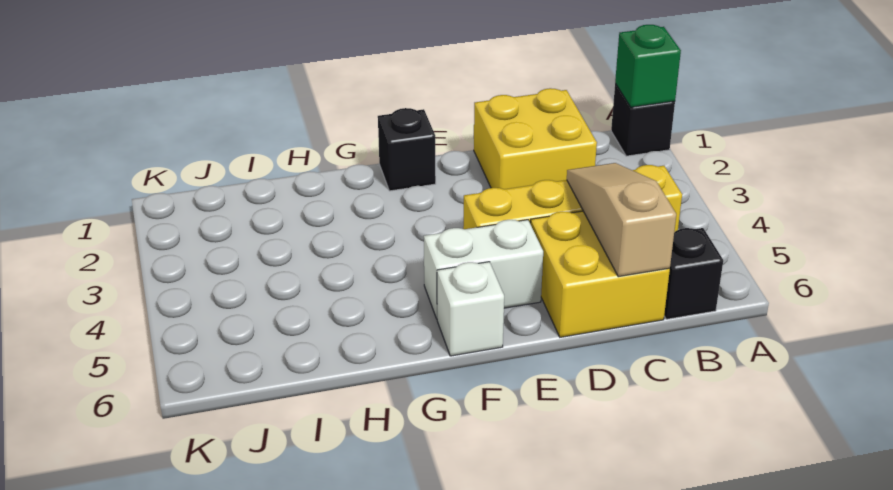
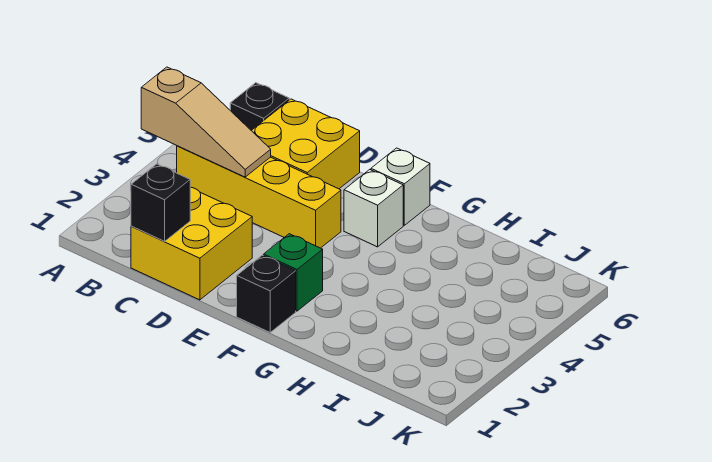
black 1x1 brick [611,83,675,156] -> black 1x1 brick moved to [131,164,190,241]
green 1x1 brick [615,25,681,107] -> green 1x1 brick moved to [264,234,323,311]
tan 1x3 slope [567,163,676,277] -> tan 1x3 slope turned to [141,67,271,177]
white 1x2 brick [424,220,543,319] -> white 1x1 brick [344,170,403,247]

